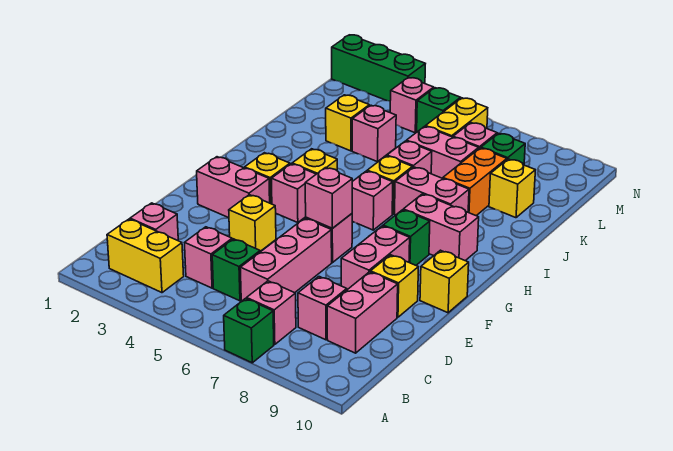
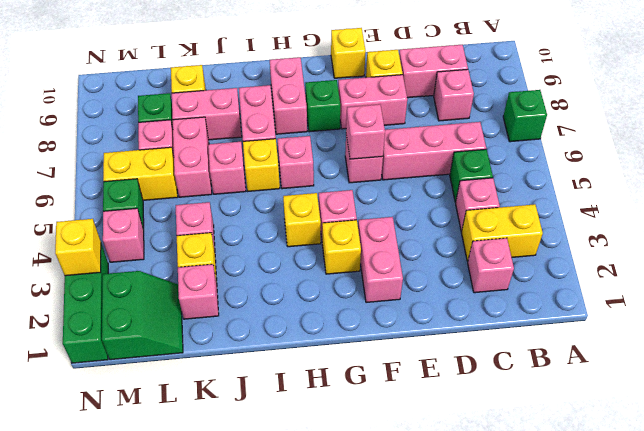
yellow 1x2 brick [107,219,184,293] -> yellow 1x2 brick turned to [461,204,543,261]
pink 1x1 brick [247,281,296,345] -> pink 1x1 brick moved to [178,264,219,319]
yellow 1x1 brick [229,195,276,251] -> yellow 1x1 brick moved to [55,219,101,276]
orange 1x2 brick [443,148,507,216] -> pink 1x2 brick [172,88,242,140]
none -> green 2x2 slope [102,271,183,360]

